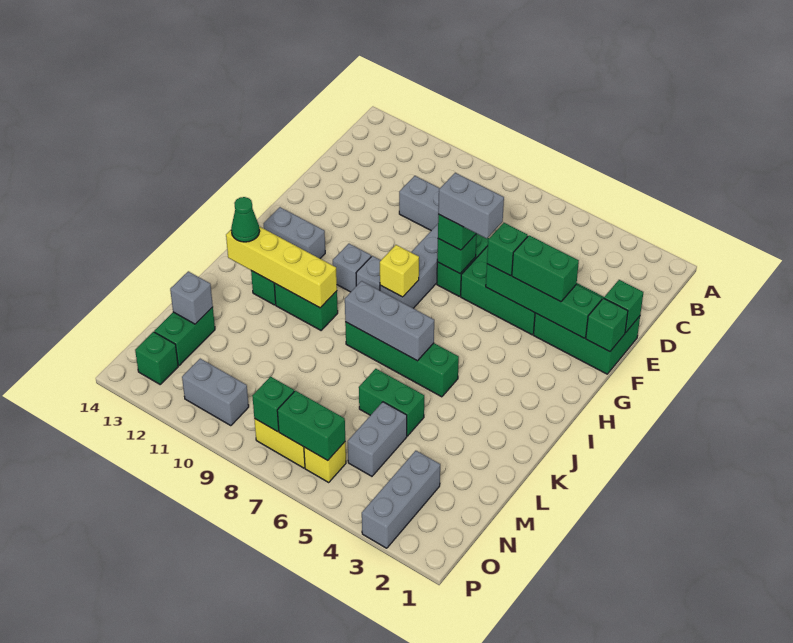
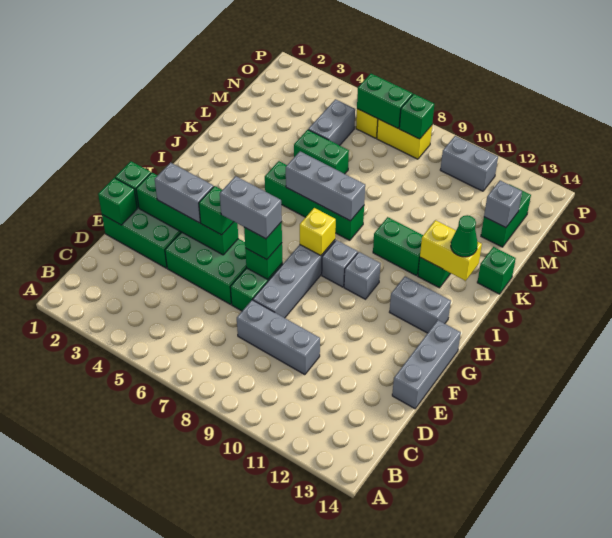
green 1x2 brick [512,235,579,302] -> grey 1x2 brick [155,163,214,223]
yellow 1x4 brick [226,226,337,308] -> yellow 1x2 brick [420,220,482,281]
grey 1x3 brick [362,451,440,548] -> grey 1x3 brick moved to [392,320,461,409]
green 1x1 brick [135,332,178,384] -> green 1x1 brick moved to [477,247,516,294]

